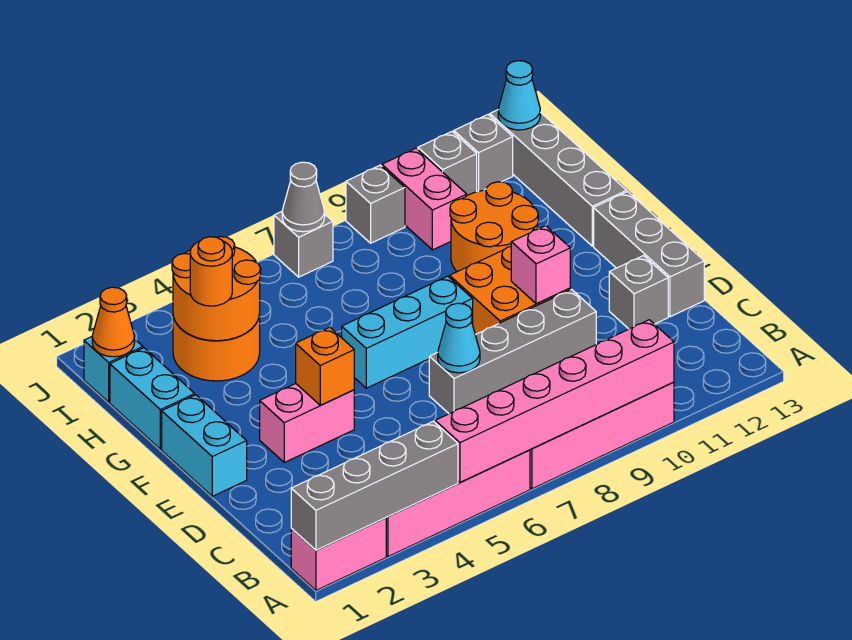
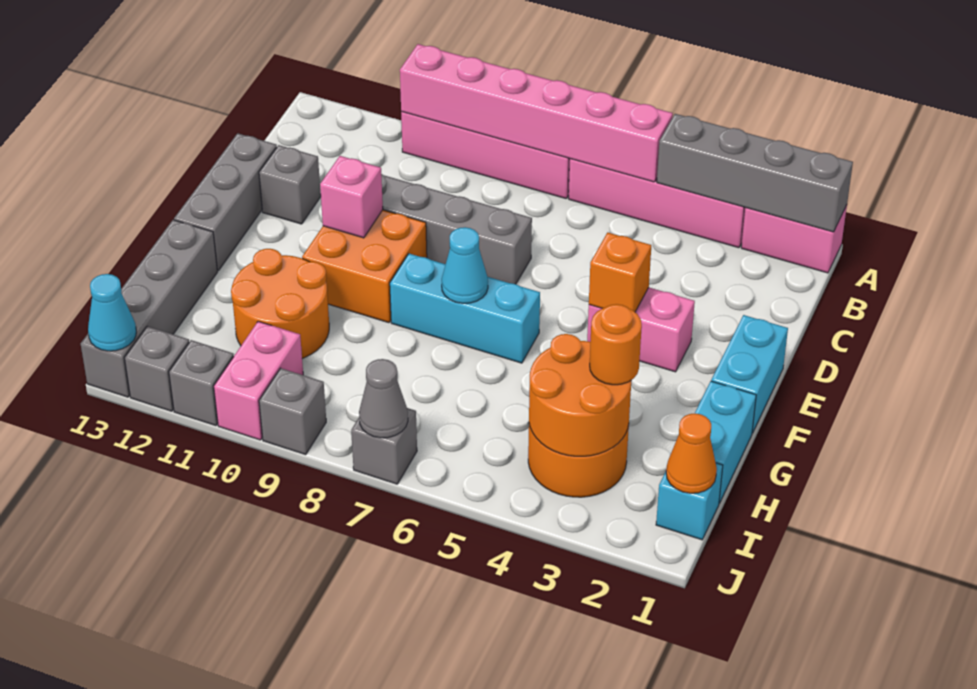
cyan 1x1 cone [438,303,480,373] -> cyan 1x1 cone moved to [442,227,488,303]

